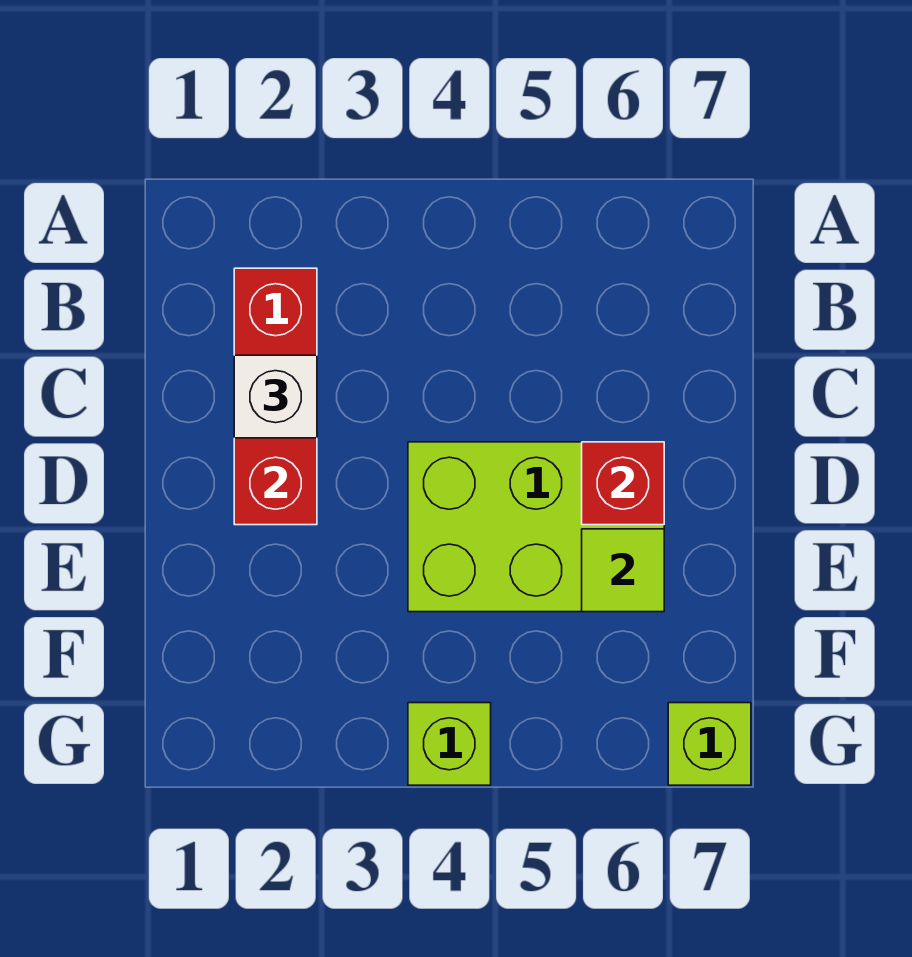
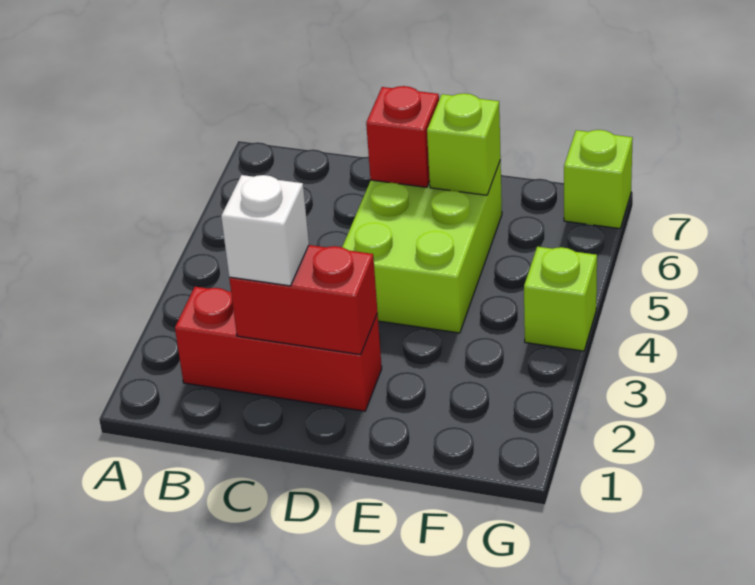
lime 1x1 tile [582,529,664,612] -> lime 1x1 brick [427,93,501,195]

